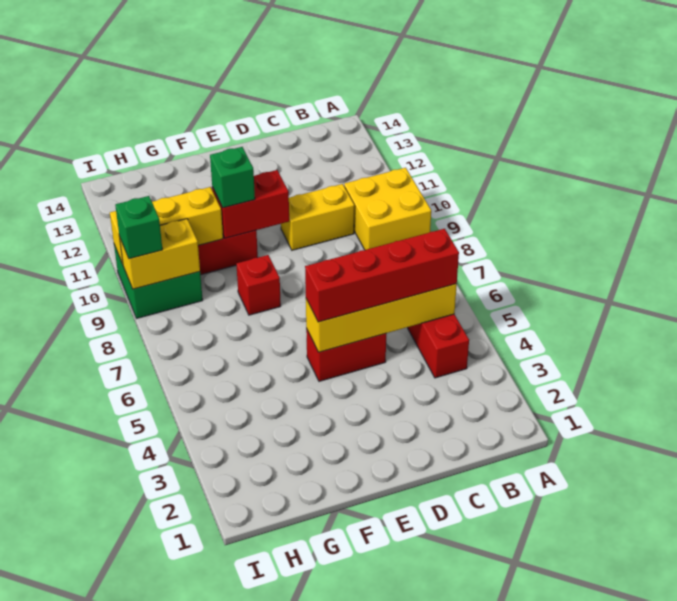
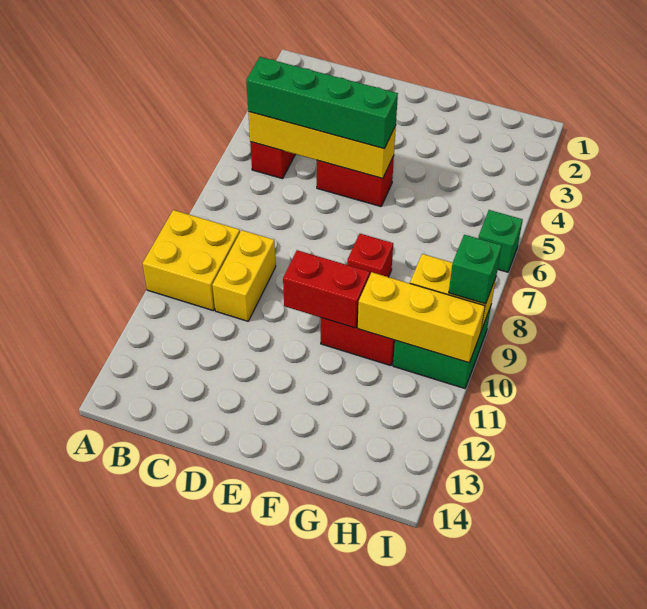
red 1x4 brick [305,229,459,322] -> green 1x4 brick [246,57,398,149]
yellow 1x2 brick [281,184,354,250] -> yellow 1x2 brick turned to [212,230,276,321]
green 1x1 brick [210,147,255,208] -> green 1x1 brick moved to [478,210,523,272]

